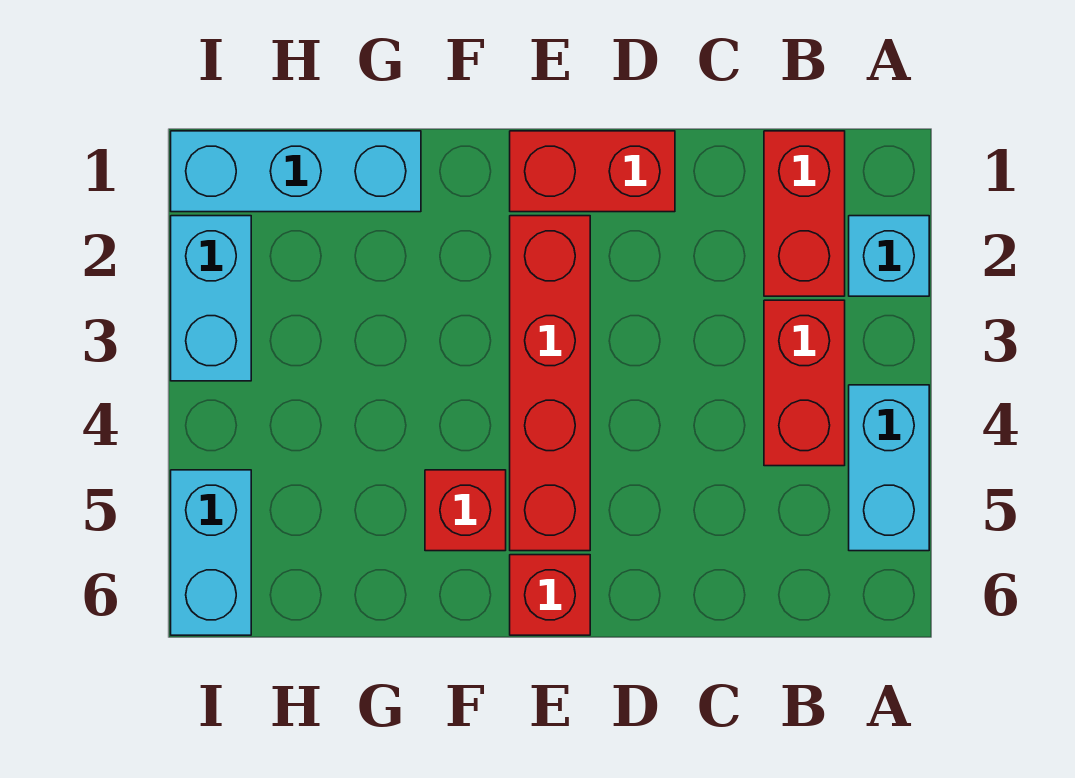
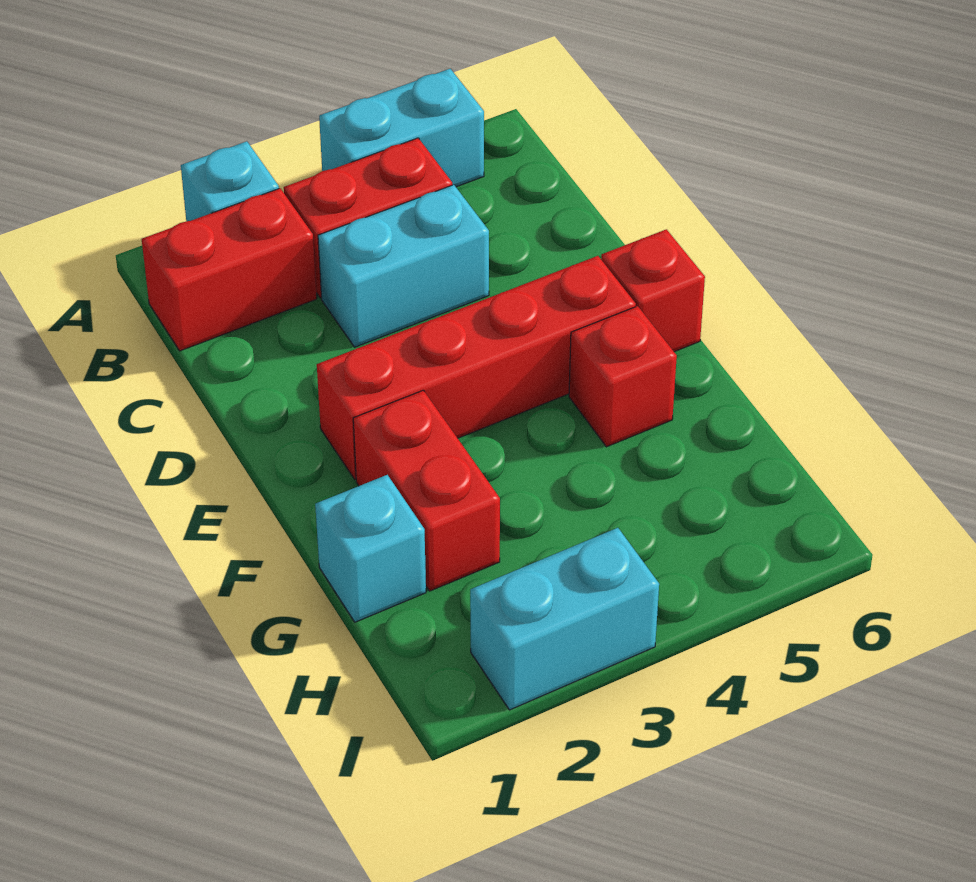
red 1x2 brick [510,131,675,212] -> red 1x2 brick moved to [353,390,500,591]
cyan 1x3 brick [171,131,421,212] -> cyan 1x1 brick [315,475,426,622]
cyan 1x2 brick [171,470,251,635] -> cyan 1x2 brick moved to [318,185,489,347]

